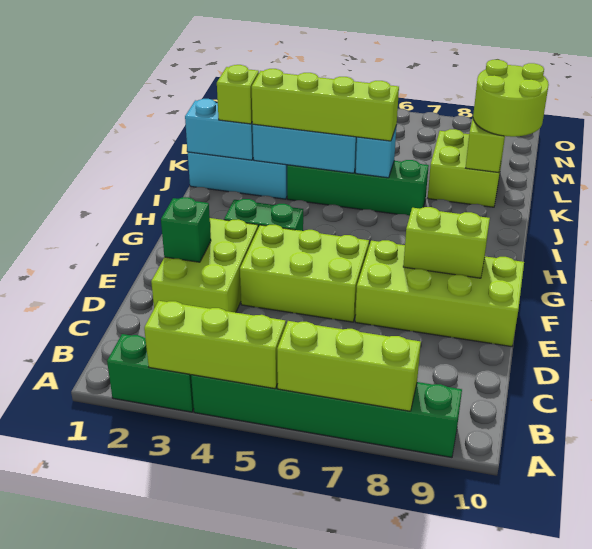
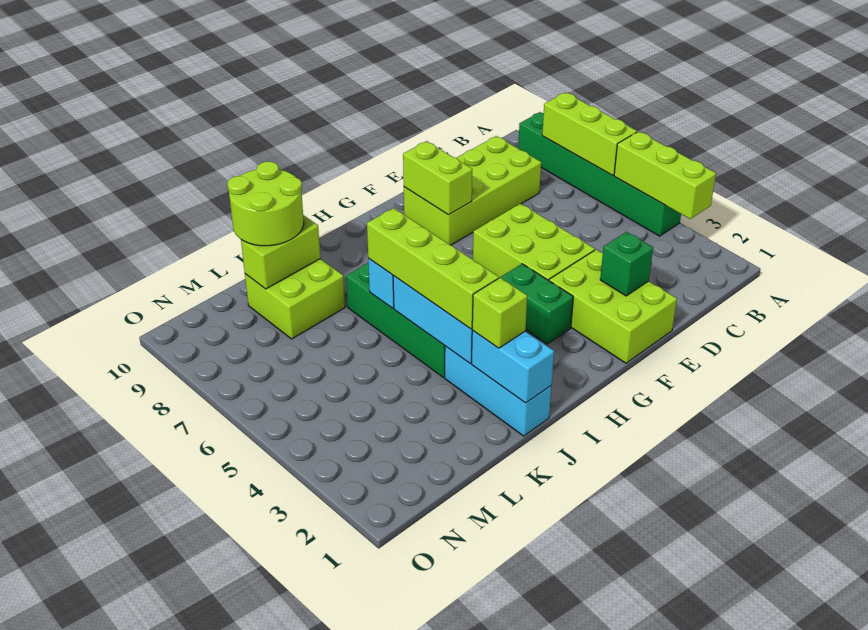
green 1x2 brick [107,334,194,412] -> none
lime 2x3 brick [151,218,258,313] -> lime 2x3 brick turned to [549,250,677,363]
lime 2x4 brick [355,240,524,347] -> lime 2x4 brick turned to [404,136,541,245]

